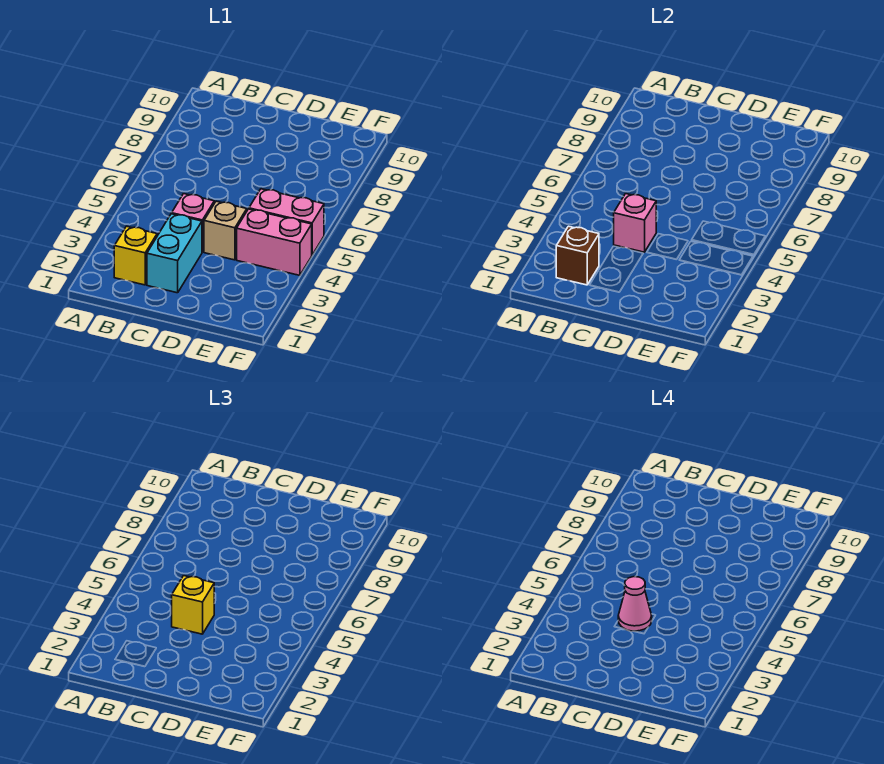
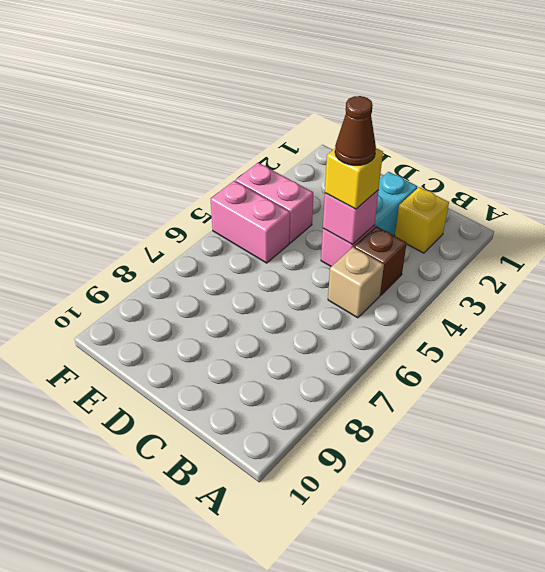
brown 1x1 brick [556,226,599,285] -> brown 1x1 brick moved to [354,226,407,295]
pink 1x1 cone [618,577,652,631] -> brown 1x1 cone [335,96,376,165]
tan 1x1 brick [204,201,247,260] -> tan 1x1 brick moved to [328,247,384,318]

